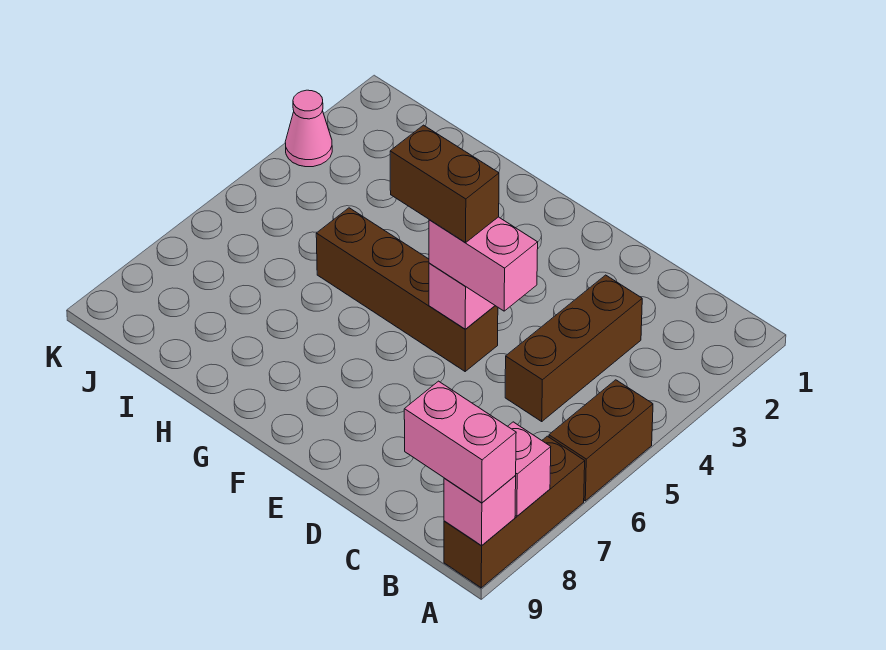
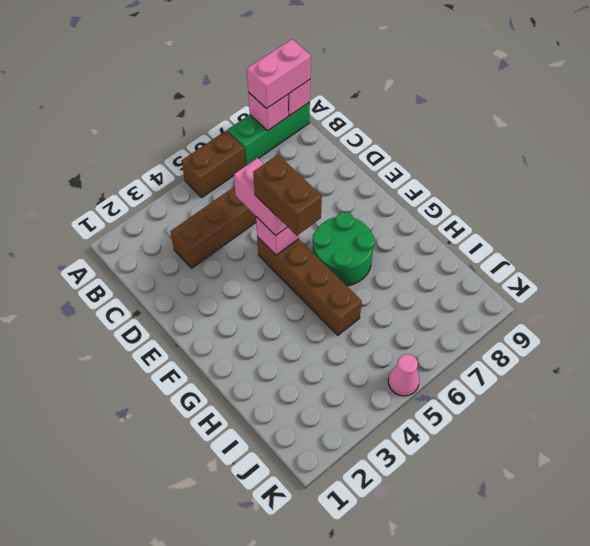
brown 1x3 brick [444,436,585,588] -> green 1x3 brick [227,102,310,166]
pink 1x2 brick [404,381,516,503] -> pink 1x2 brick turned to [247,39,311,109]
none -> green 2x2 round brick [313,212,375,286]
pink 1x1 cone [285,90,332,167] -> pink 1x1 cone moved to [388,354,419,396]

